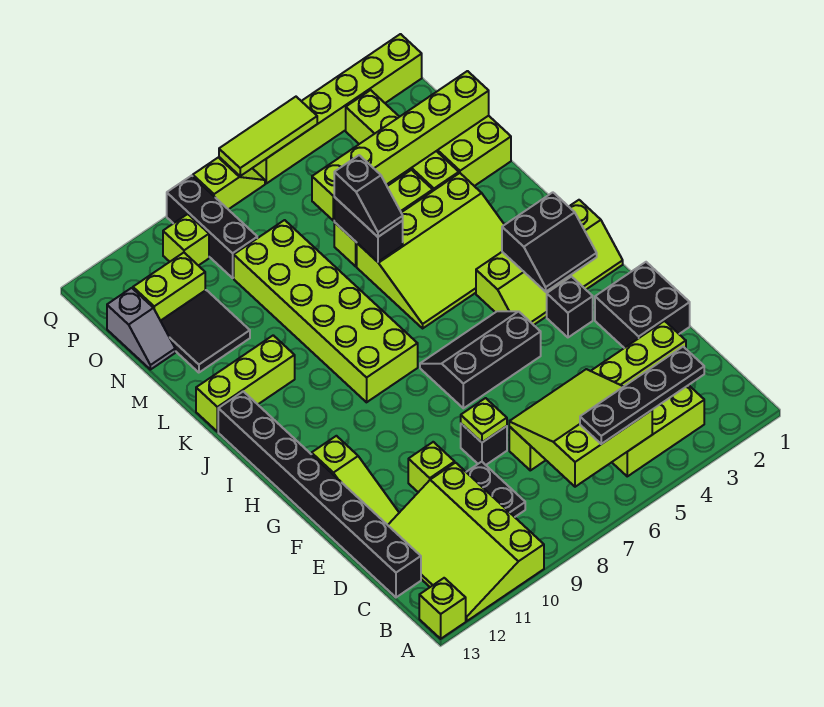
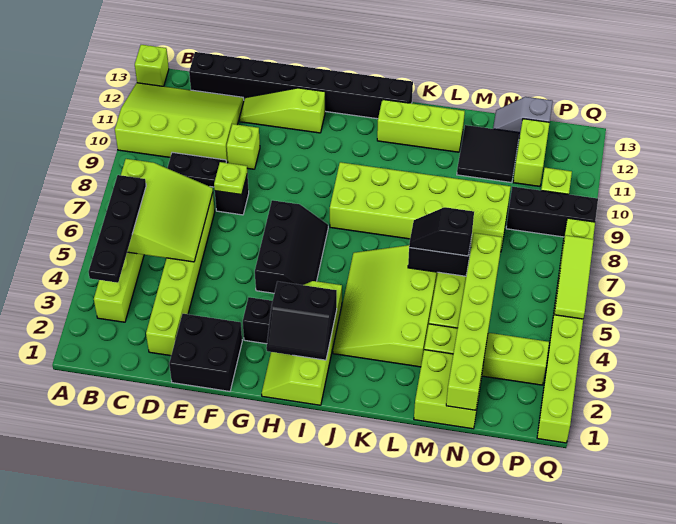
black 2x2 slope [502,192,597,292] -> black 2x2 slope turned to [266,281,337,360]
lime 1x3 brick [196,335,295,432] -> lime 1x3 brick turned to [377,99,465,152]

